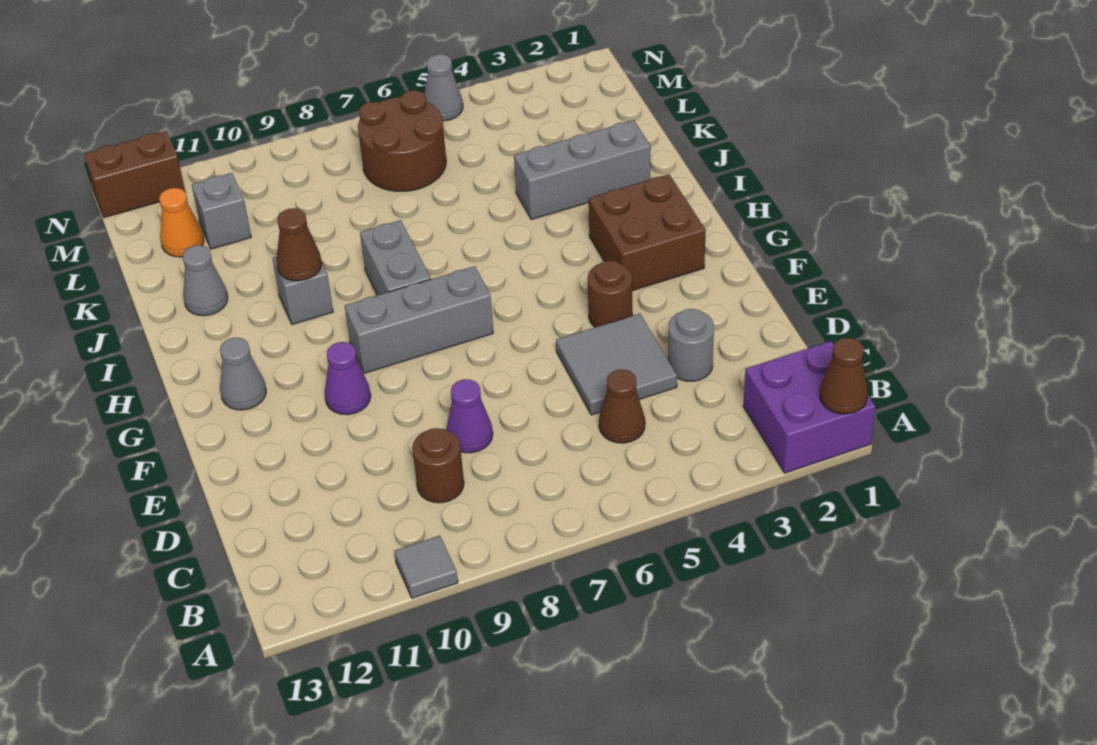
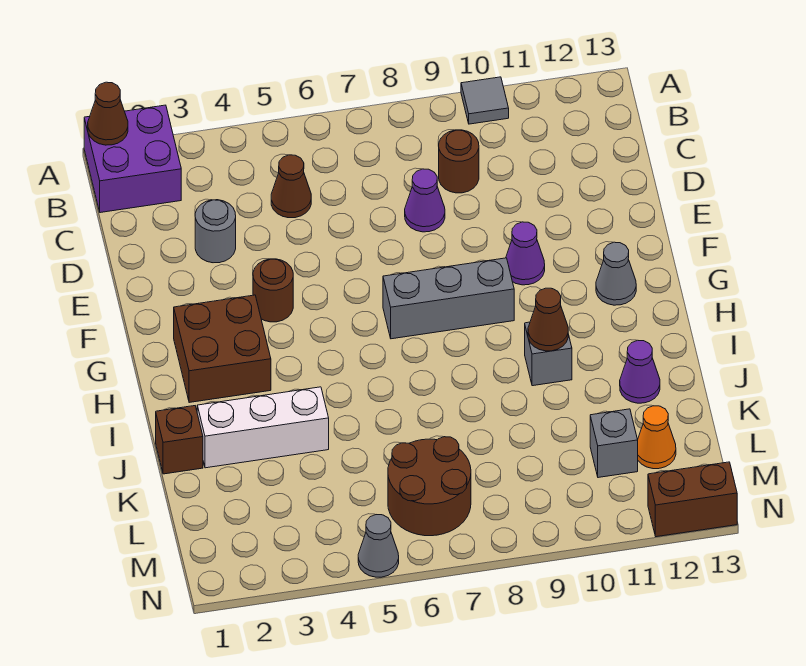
grey 2x2 tile [556,314,677,415] -> none
grey 1x2 brick [360,220,431,295] -> none
none -> brown 1x1 brick [156,406,203,474]
grey 1x3 brick [514,120,651,219] -> white 1x3 brick [197,387,329,468]
grey 1x1 cone [183,245,228,316] -> purple 1x1 cone [620,340,660,403]

